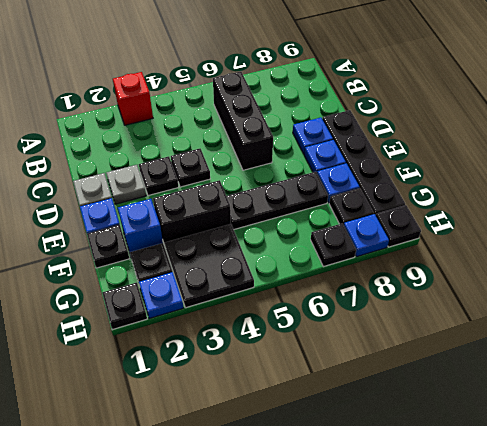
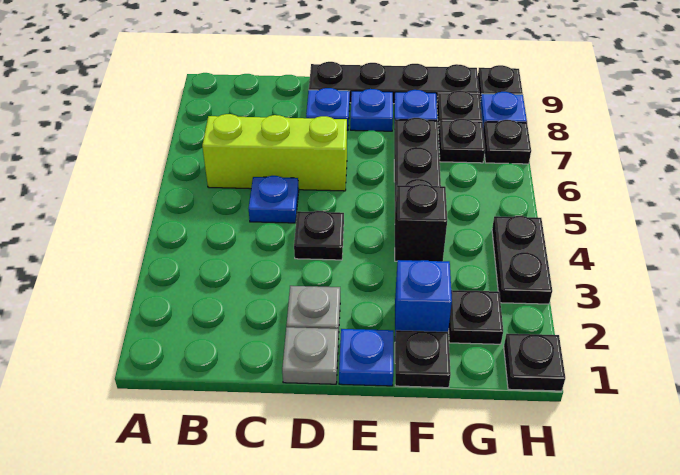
red 1x1 brick [113,72,153,125] -> none
black 1x3 brick [213,71,273,170] -> lime 1x3 brick [202,114,347,191]
black 1x1 plate [139,156,179,196] -> black 1x1 plate moved to [438,119,485,163]
black 1x2 brick [153,180,231,248] -> black 1x1 brick [395,184,447,261]
black 2x2 plate [165,224,254,308] -> black 1x2 plate [492,216,552,304]
blue 1x1 plate [139,272,184,319] -> blue 1x1 plate moved to [249,176,299,223]

